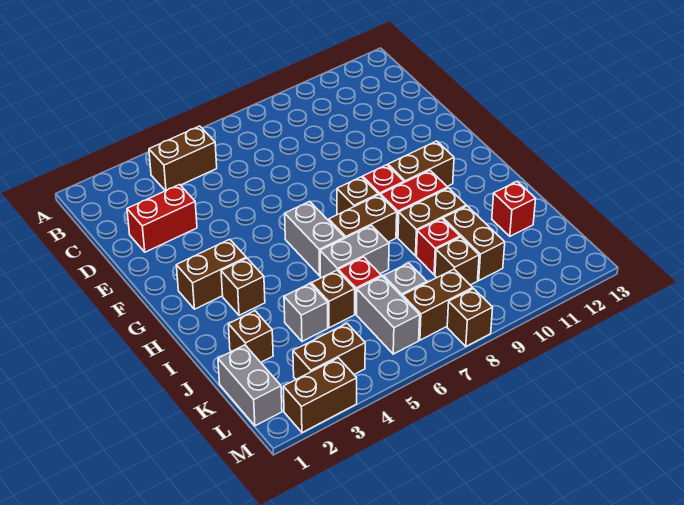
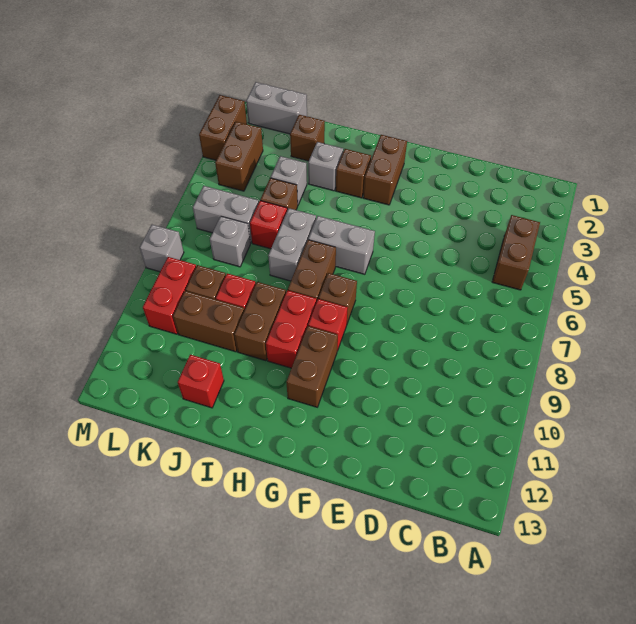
red 1x2 brick [127,185,197,252] -> red 1x2 brick moved to [143,257,196,334]
none -> grey 1x1 brick [308,142,343,191]
brown 1x2 brick [403,269,473,340] -> none
brown 1x1 brick [447,289,493,346] -> grey 1x1 brick [140,225,184,272]

